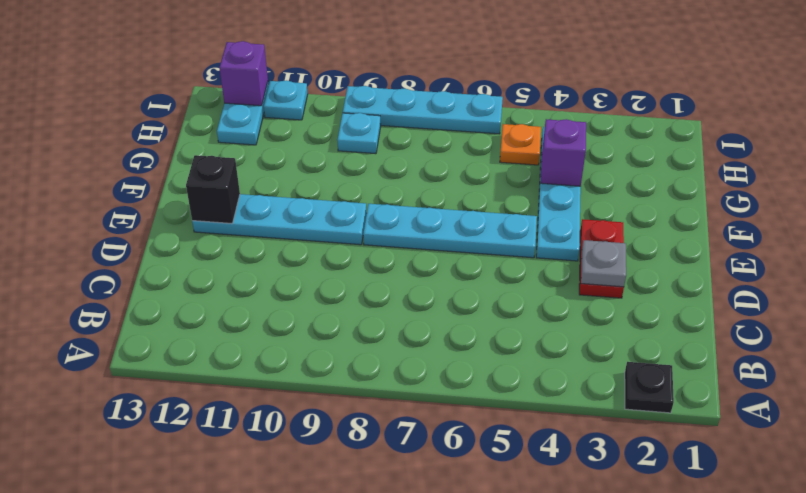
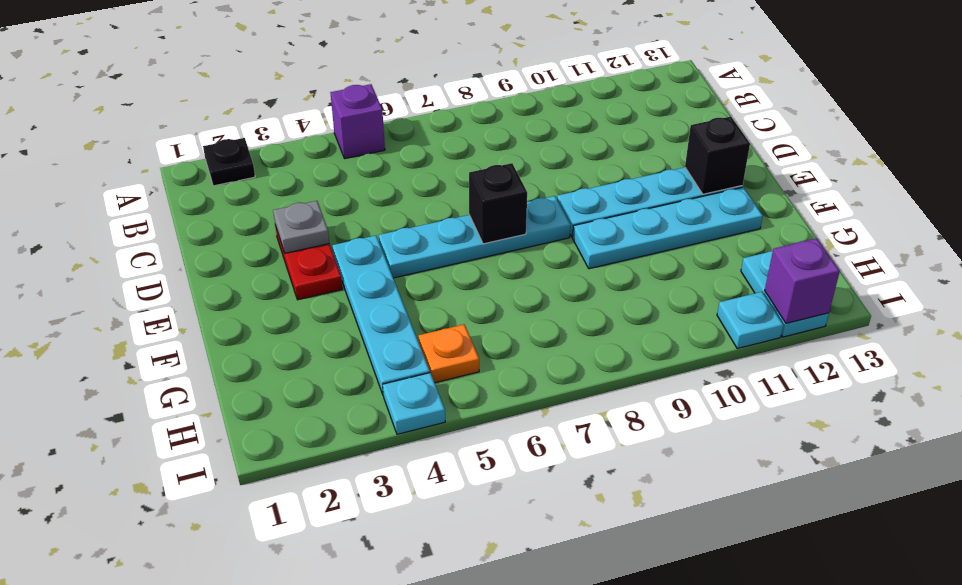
none -> black 1x1 brick [469,163,527,244]
purple 1x1 brick [541,119,586,186] -> purple 1x1 brick moved to [330,84,385,159]
cyan 1x1 plate [337,113,381,154] -> cyan 1x1 plate moved to [383,373,445,434]
cyan 1x4 plate [343,86,503,134] -> cyan 1x4 plate moved to [573,187,763,269]

